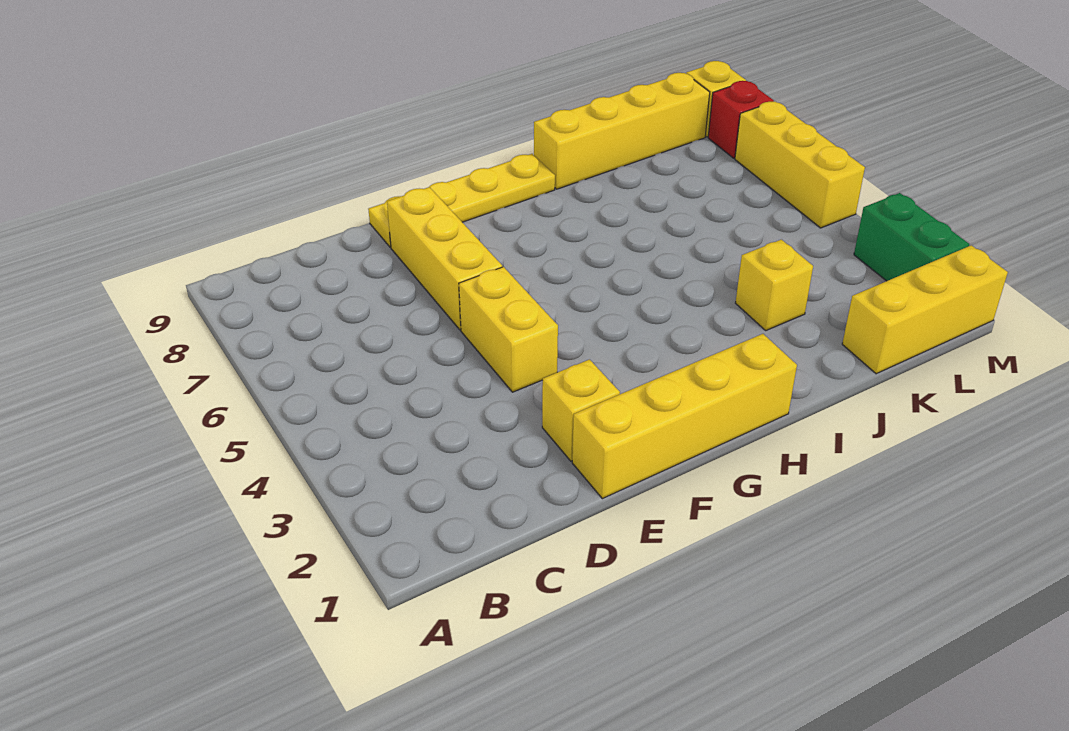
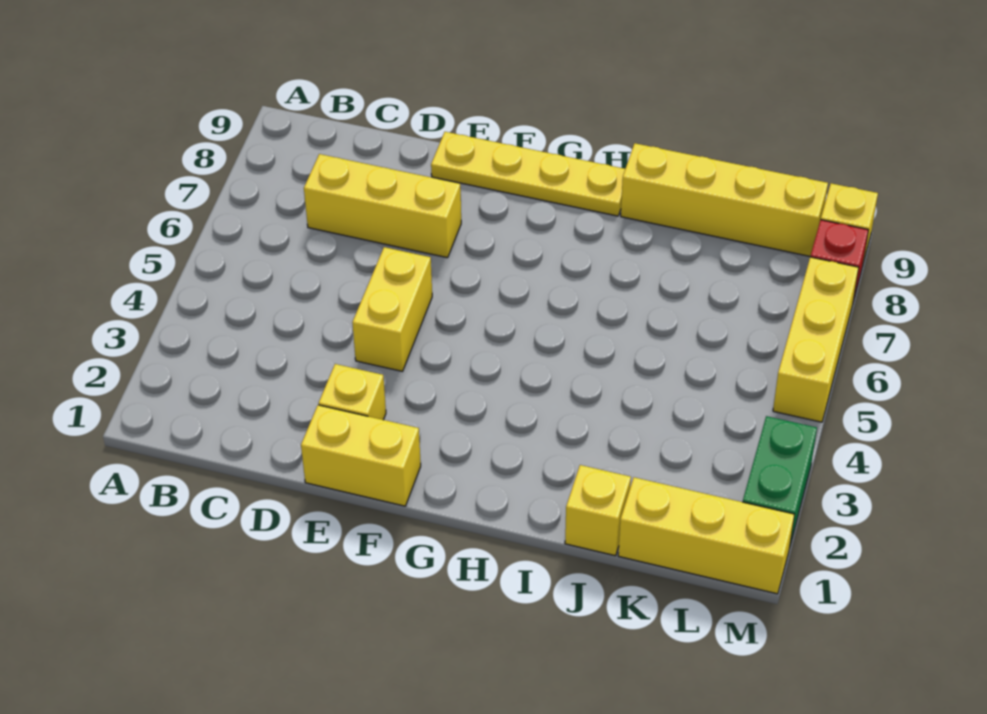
yellow 1x4 brick [572,334,797,499] -> yellow 1x2 brick [301,405,421,506]
yellow 1x3 brick [387,187,502,330] -> yellow 1x3 brick turned to [304,154,461,258]
yellow 1x1 brick [736,240,813,330] -> yellow 1x1 brick moved to [565,465,631,556]

